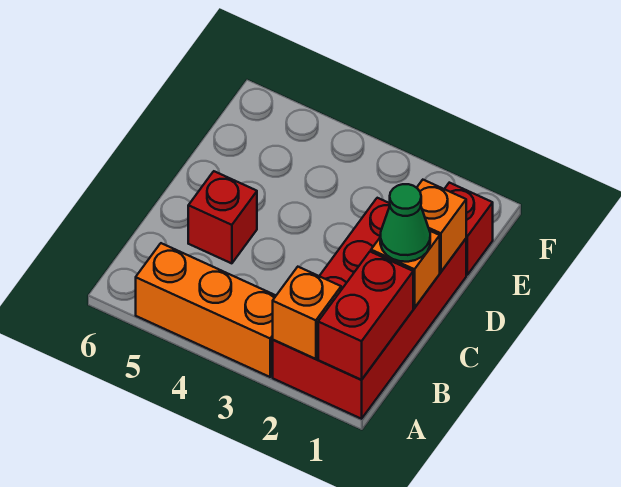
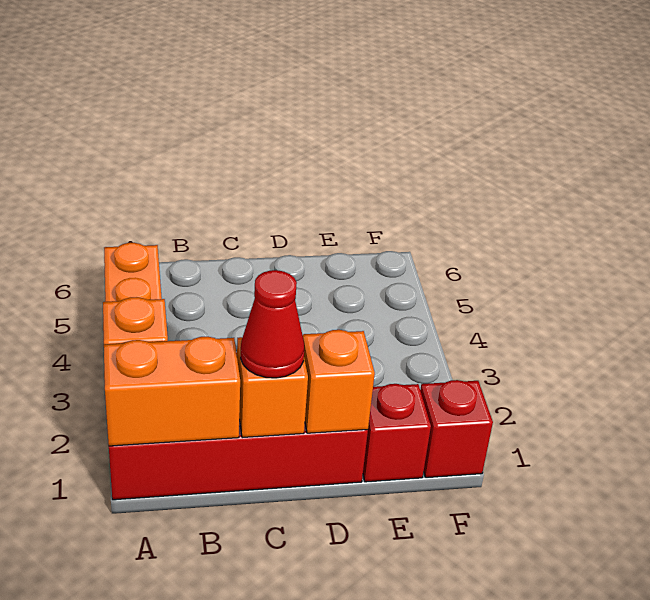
red 1x2 brick [318,252,413,380] -> orange 1x2 brick [104,337,240,446]
green 1x1 cone [380,184,430,262] -> red 1x1 cone [240,270,304,378]
red 1x1 brick [188,171,257,263] -> red 1x1 brick moved to [420,380,493,478]

